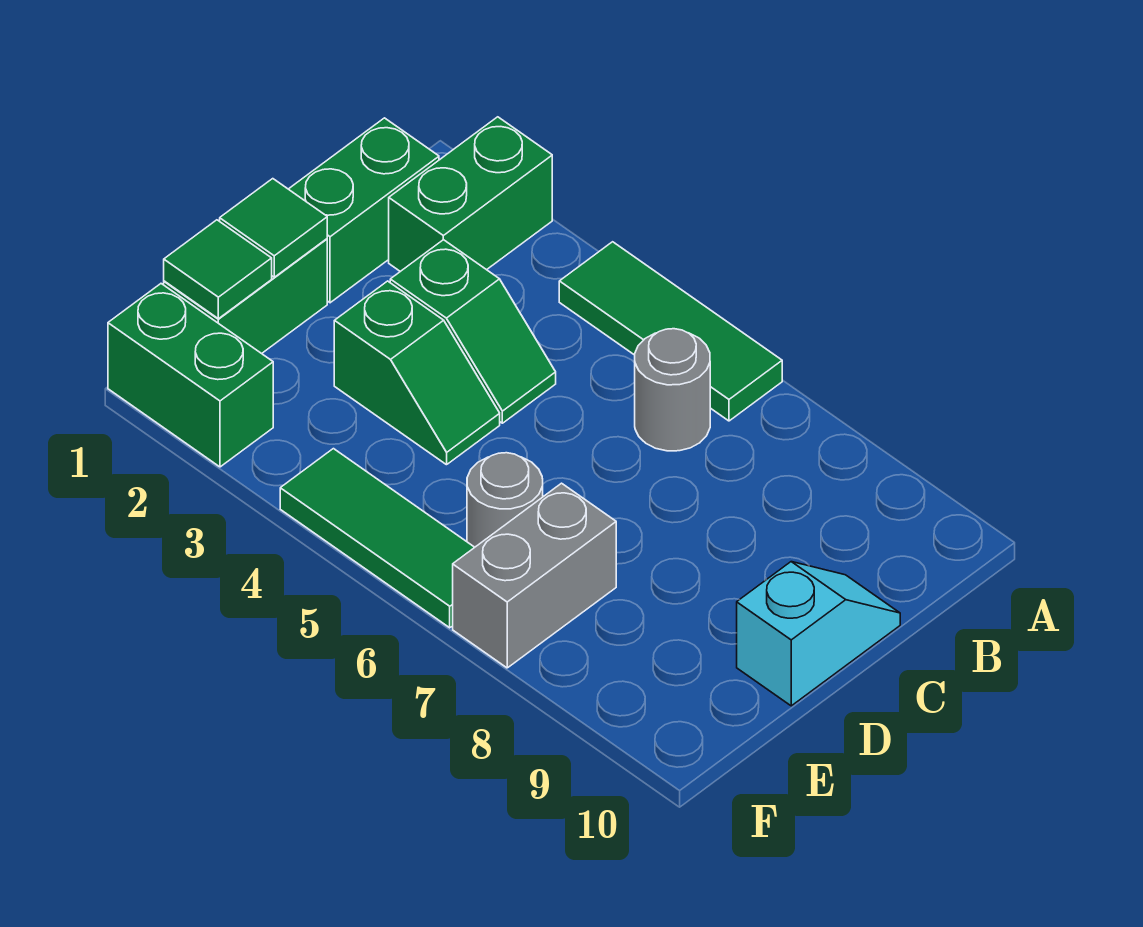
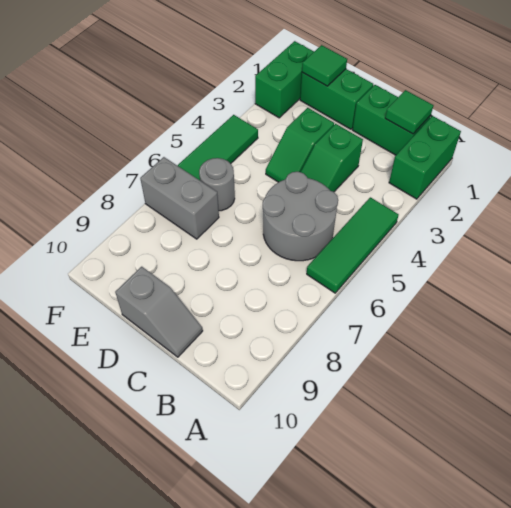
green 1x2 brick [389,117,552,271] -> green 1x2 brick turned to [389,116,461,199]
grey 1x1 round brick [635,329,710,451] -> grey 2x2 round brick [263,172,338,261]
cyan 1x2 slope [737,562,900,706] -> grey 1x2 slope [115,267,203,357]
green 1x1 tile [220,179,327,277] -> green 1x1 tile moved to [385,90,433,134]

